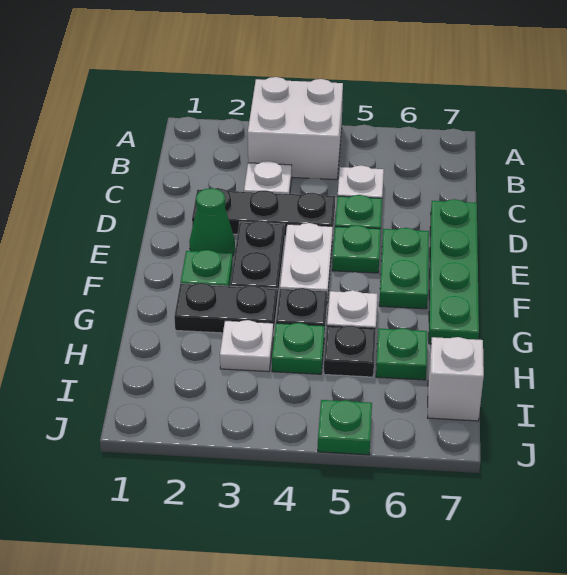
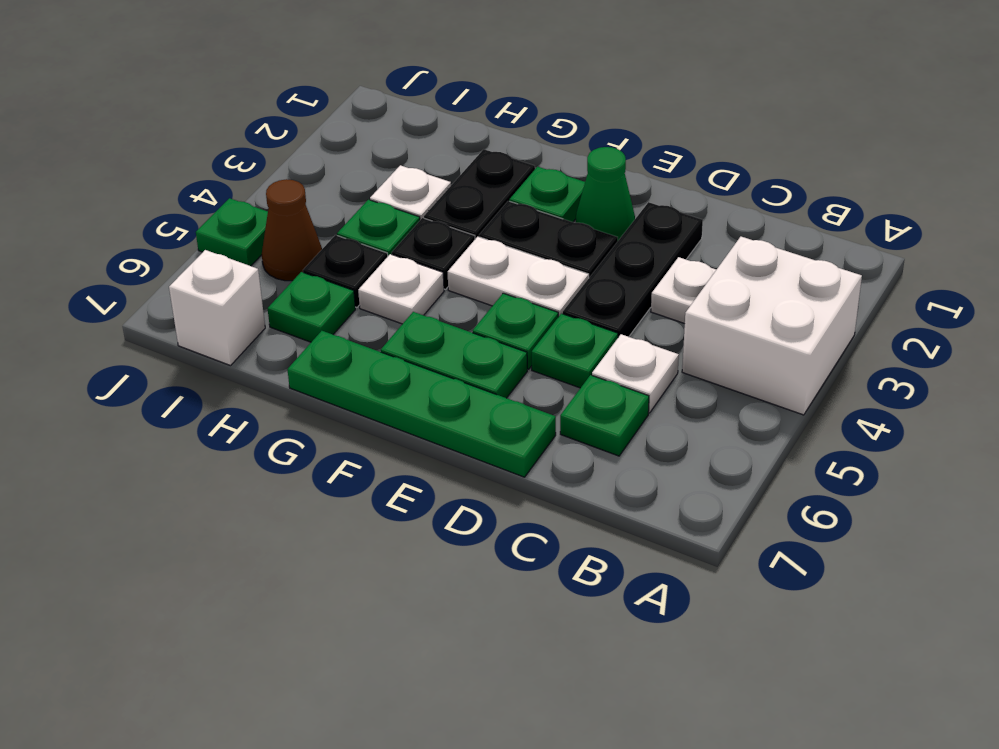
none -> green 1x1 plate [560,375,649,456]
none -> brown 1x1 cone [262,179,322,281]

